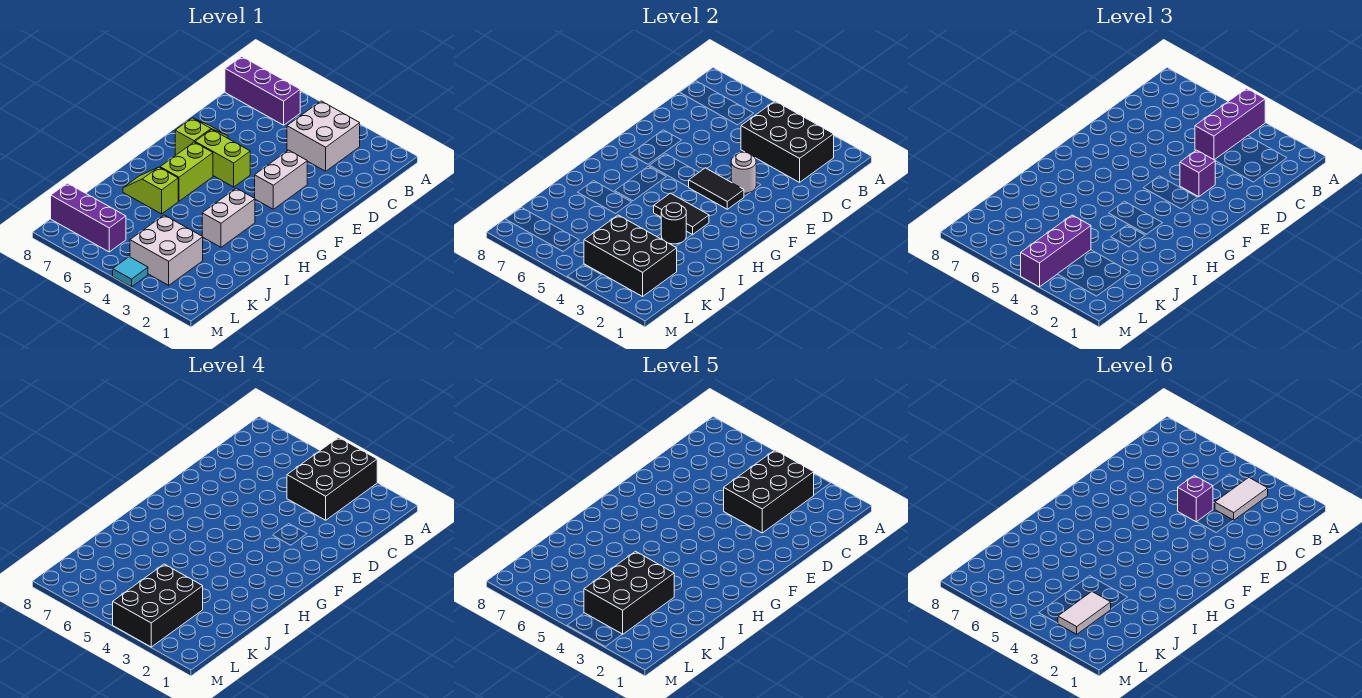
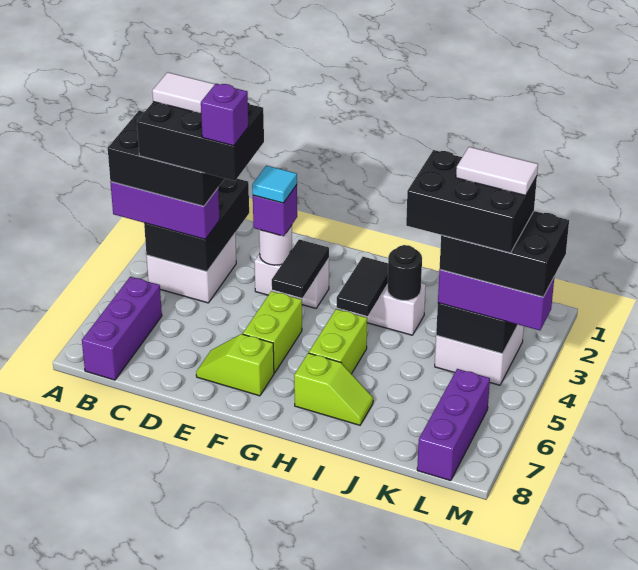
lime 1x2 brick [160,142,213,201] -> lime 1x2 brick turned to [309,309,367,374]
lime 1x2 slope [123,167,178,214] -> lime 1x2 slope turned to [294,353,373,425]
cyan 1x1 tile [113,257,148,287] -> cyan 1x1 tile moved to [252,165,297,203]

